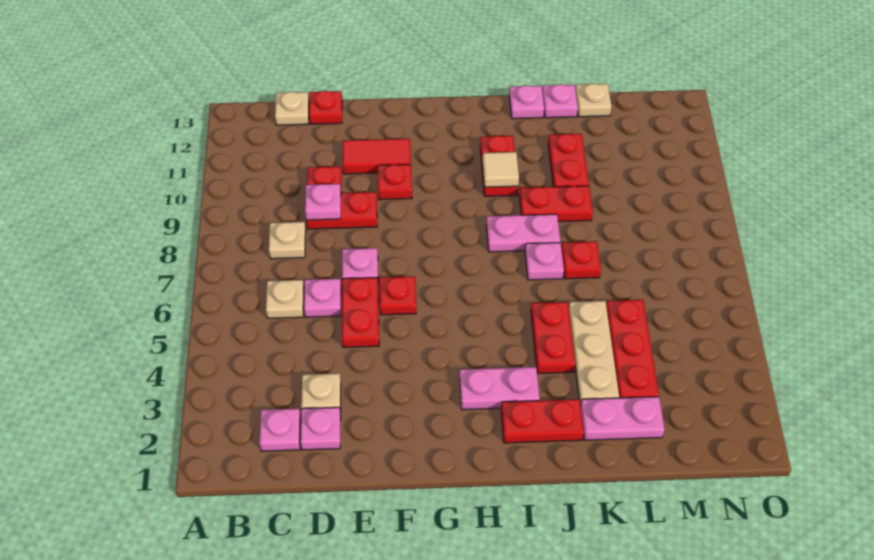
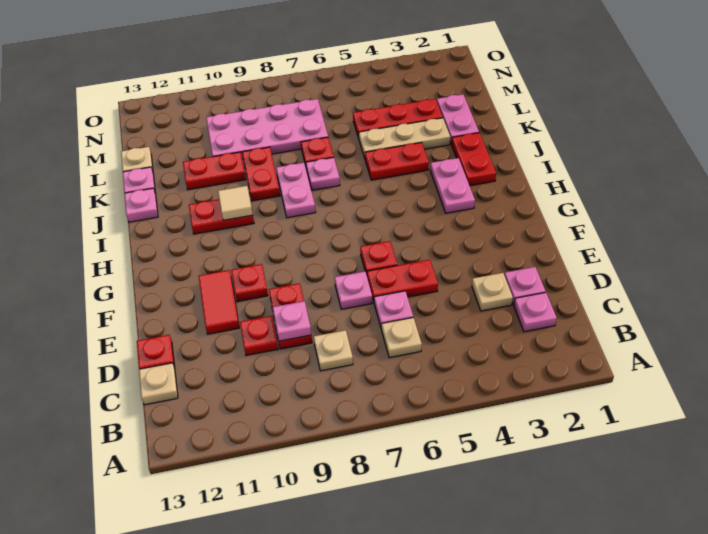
none -> pink 2x4 plate [206,99,328,159]

